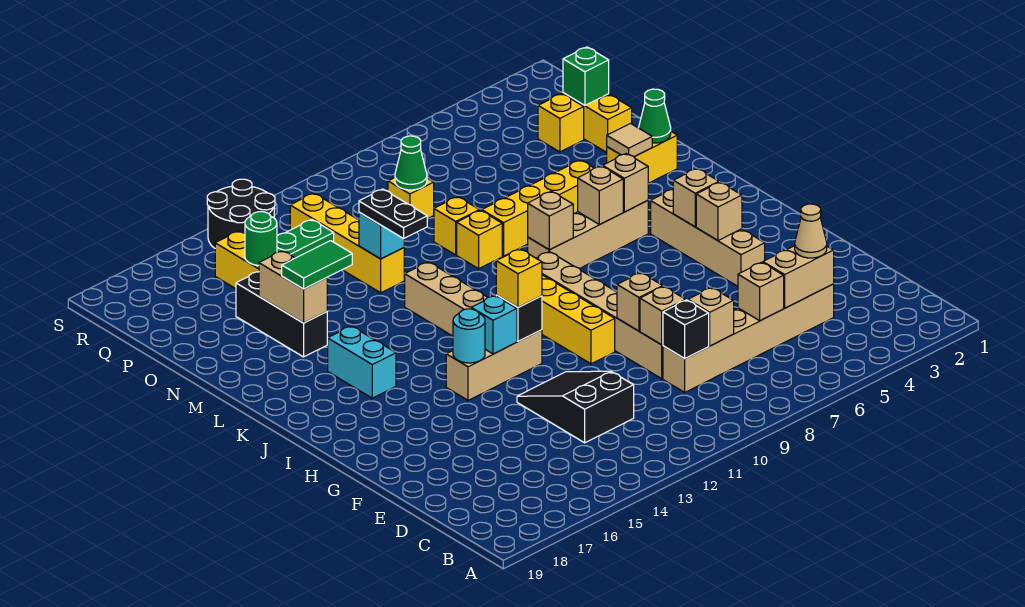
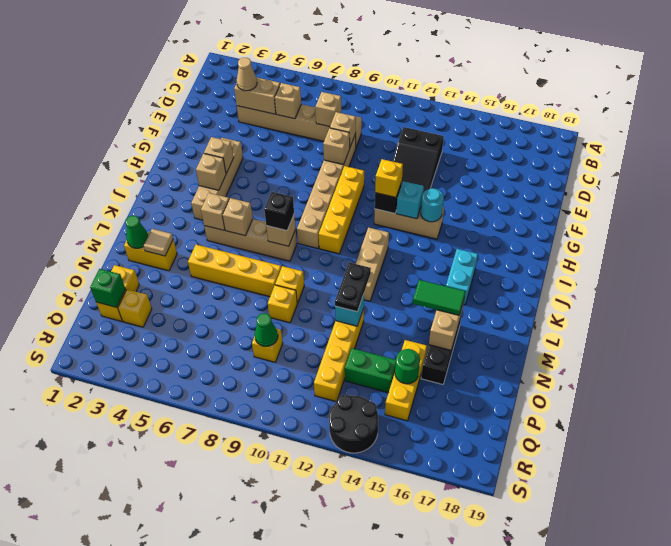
black 1x1 brick [663,300,709,359] -> black 1x1 brick moved to [264,192,294,231]

